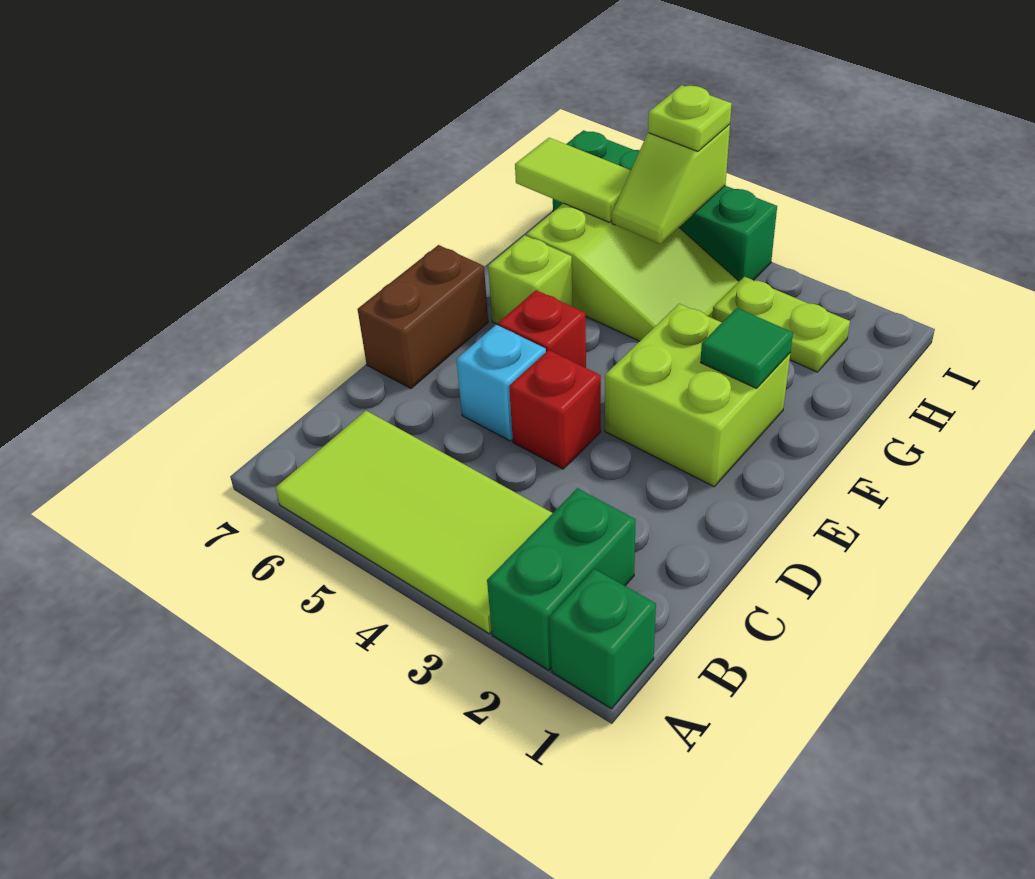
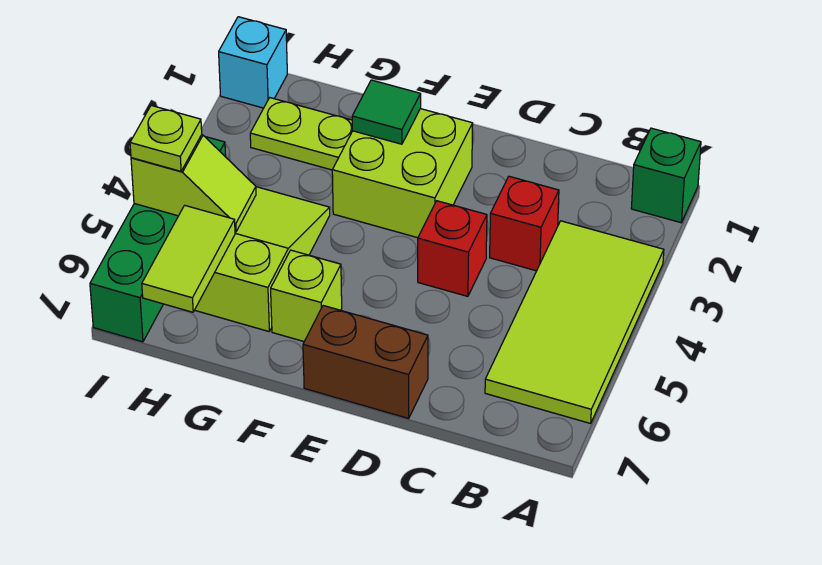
green 1x2 brick [487,488,636,670] -> none
cyan 1x1 brick [456,325,546,441] -> cyan 1x1 brick moved to [219,17,287,108]
red 1x1 brick [498,290,586,368] -> red 1x1 brick moved to [490,176,559,271]
lime 1x2 plate [712,277,850,372] -> lime 1x2 plate turned to [250,98,352,170]

